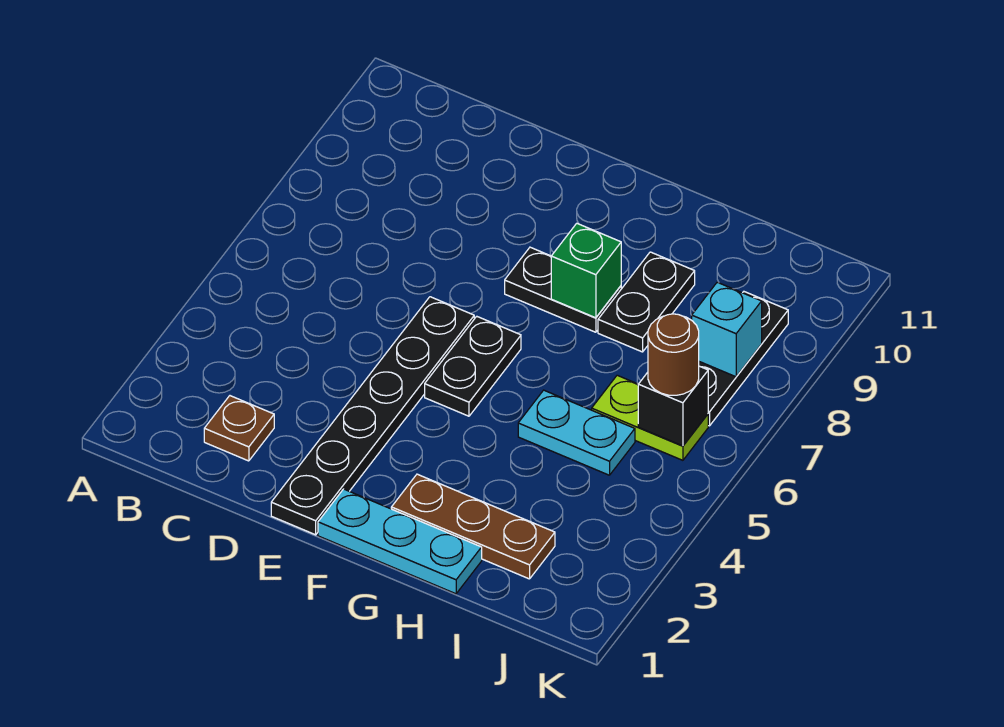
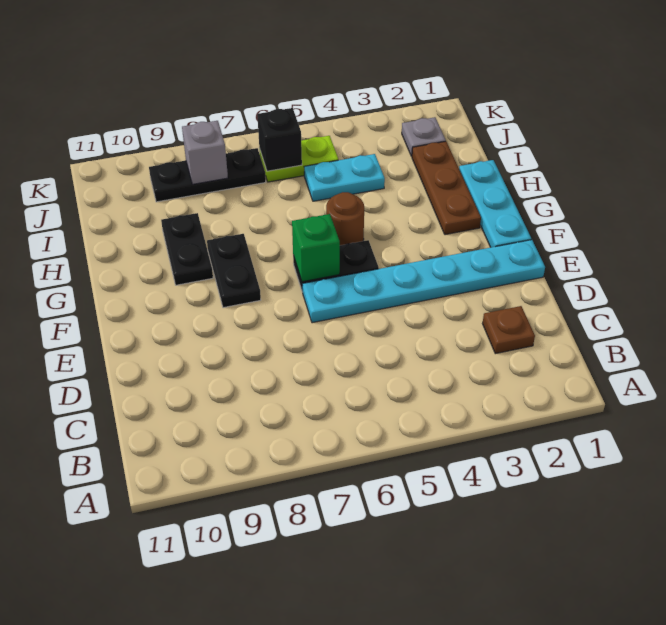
black 1x6 plate [271,297,474,535] -> cyan 1x6 plate [302,240,545,323]
green 1x1 brick [551,223,621,318] -> green 1x1 brick moved to [292,214,340,282]
cyan 1x2 plate [518,390,635,475] -> cyan 1x2 plate turned to [304,154,385,201]
black 1x2 plate [598,252,695,352] -> black 1x2 plate turned to [161,213,213,285]
lime 1x2 plate [592,375,708,460] -> lime 1x2 plate turned to [259,136,338,182]
none -> grey 1x1 plate [402,117,446,156]
brown 1x1 round brick [648,314,699,395] -> brown 1x1 round brick moved to [326,192,364,245]
cyan 1x1 brick [692,282,762,377] -> grey 1x1 brick [182,121,228,184]

